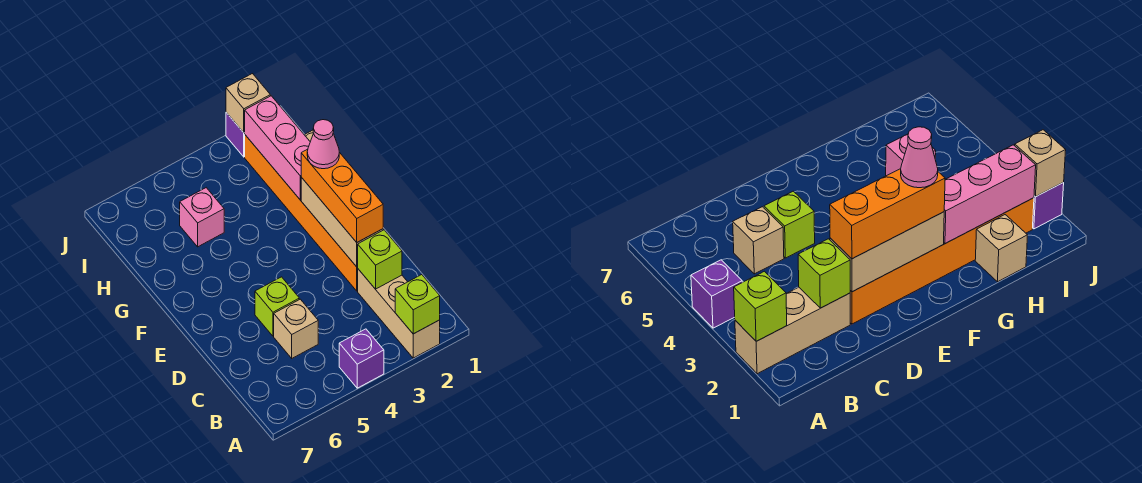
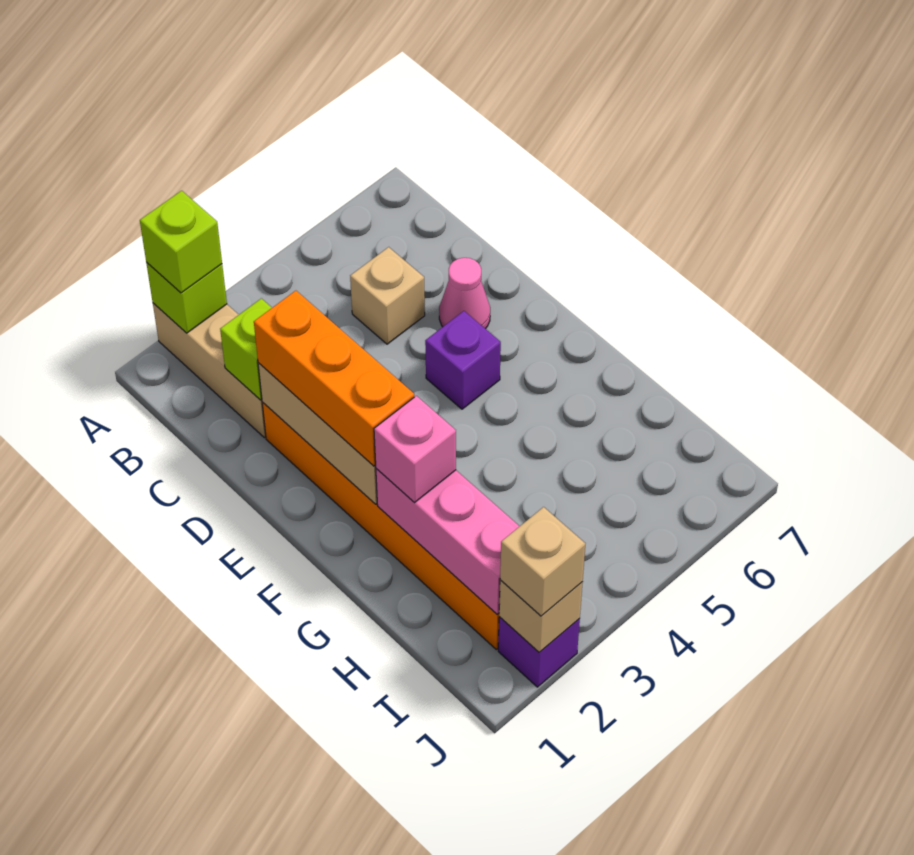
purple 1x1 brick [339,329,384,388] -> purple 1x1 brick moved to [425,311,501,409]
lime 1x1 brick [255,277,299,336] -> lime 1x1 brick moved to [140,191,222,293]
pink 1x1 cone [307,120,339,169] -> pink 1x1 cone moved to [439,258,490,329]
tan 1x1 brick [975,215,1028,282] -> tan 1x1 brick moved to [500,507,585,616]
pink 1x1 brick [180,188,224,247] -> pink 1x1 brick moved to [374,396,456,503]

